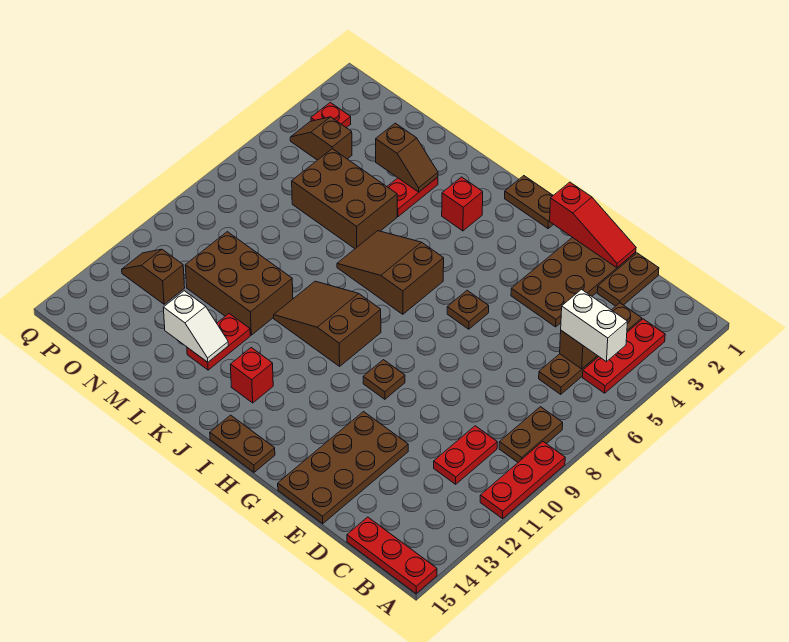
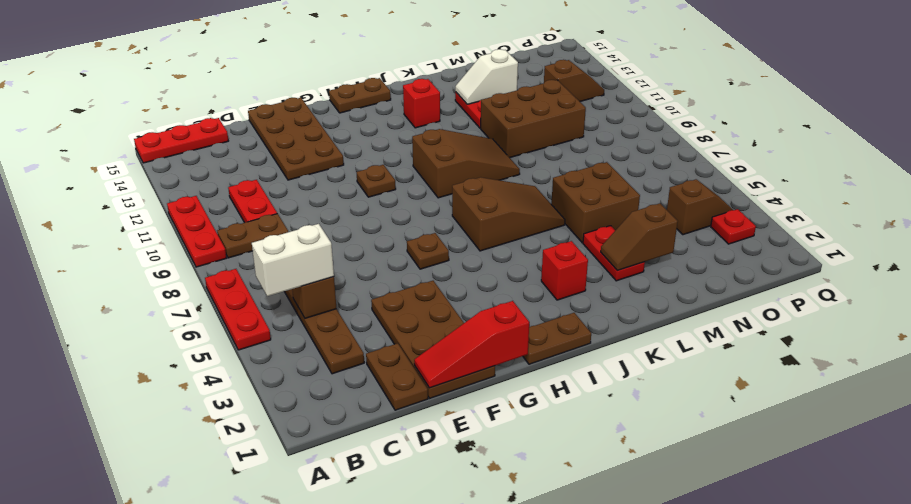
red 1x3 plate [583,319,665,393] -> red 1x3 plate moved to [205,269,271,350]
brown 1x2 plate [499,407,563,462] -> brown 1x2 plate turned to [217,214,288,258]
brown 2x3 brick [292,149,397,248] -> brown 2x2 brick [551,162,640,243]

